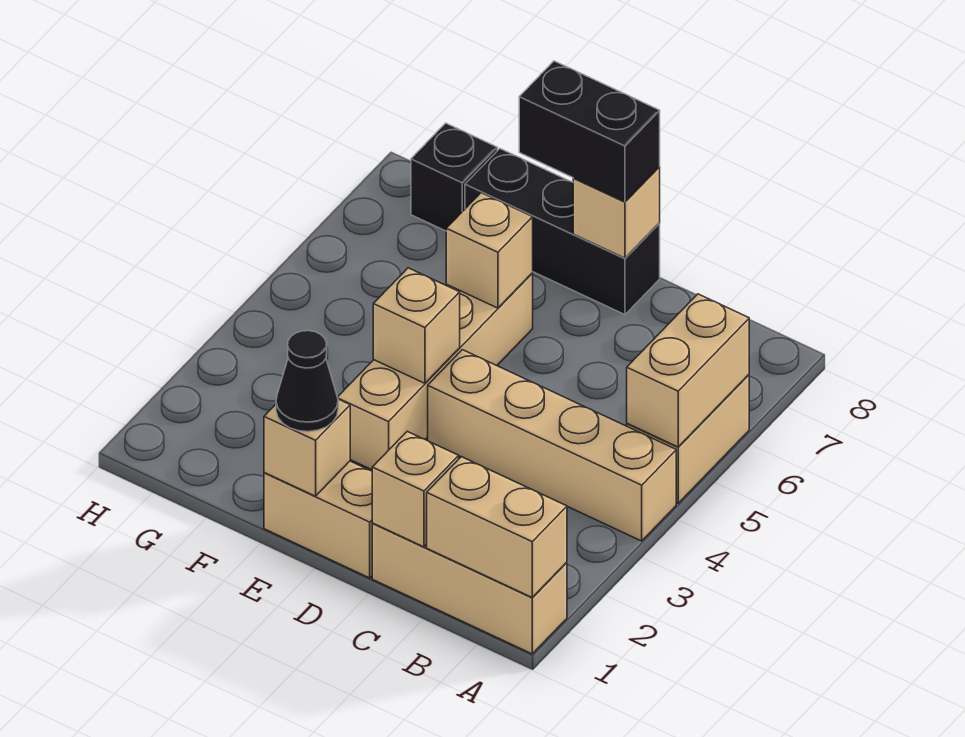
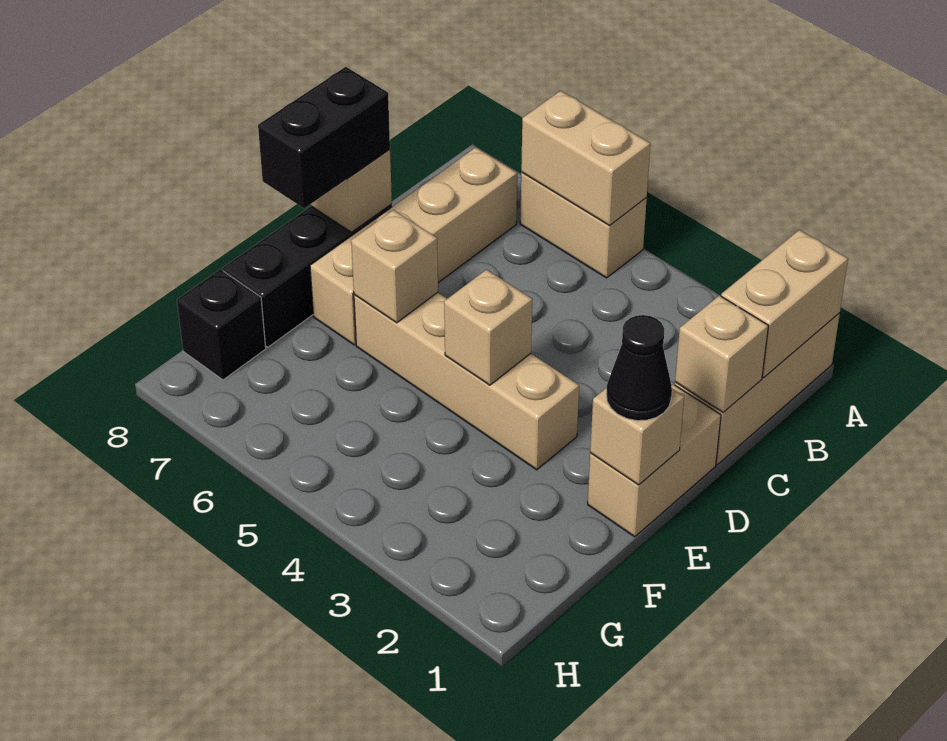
tan 1x4 brick [428,350,676,541] -> tan 1x4 brick moved to [310,147,517,345]

